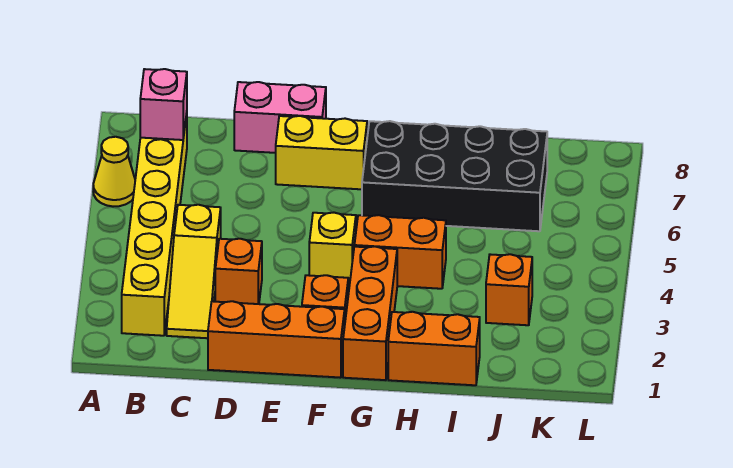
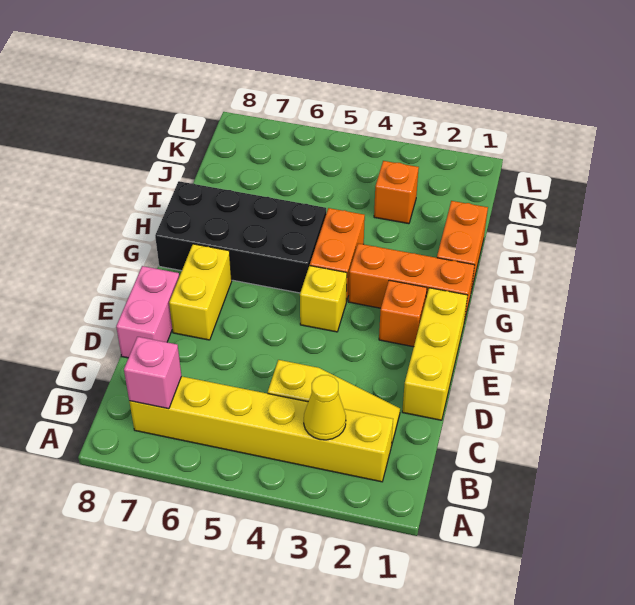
yellow 1x1 cone [93,137,135,207] -> yellow 1x1 cone moved to [304,375,346,440]
orange 1x3 brick [208,301,345,378] -> yellow 1x3 brick [402,288,468,420]
orange 1x1 brick [215,239,262,304] -> none
black 2x4 brick [362,121,547,231] -> black 2x4 brick turned to [155,181,326,293]

